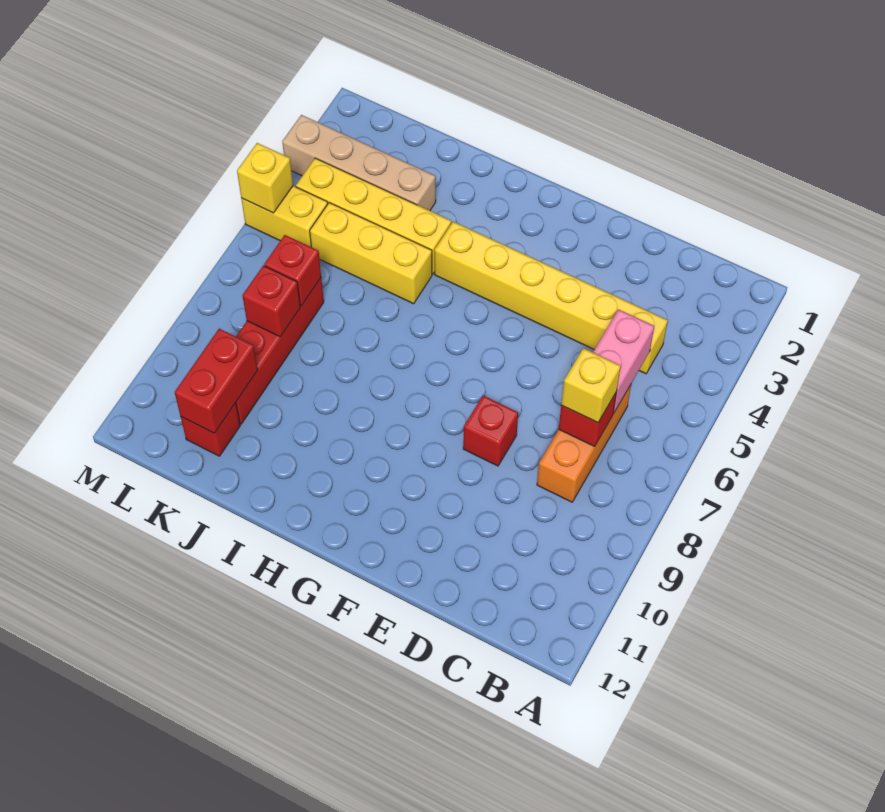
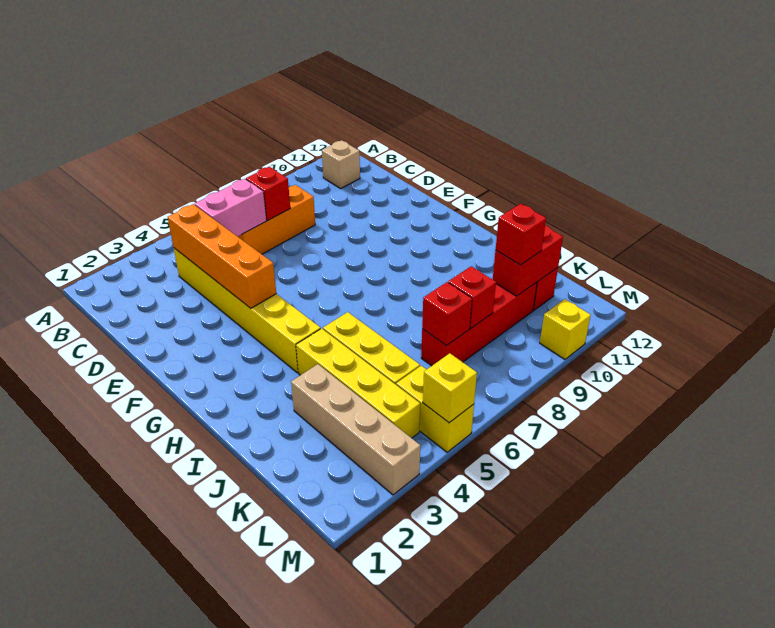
none -> tan 1x1 brick [322,140,360,189]
none -> orange 1x4 brick [168,204,276,308]
yellow 1x1 brick [561,348,621,423] -> yellow 1x1 brick moved to [540,299,591,359]
red 1x1 brick [463,396,518,466] -> red 1x1 brick moved to [496,204,546,265]

